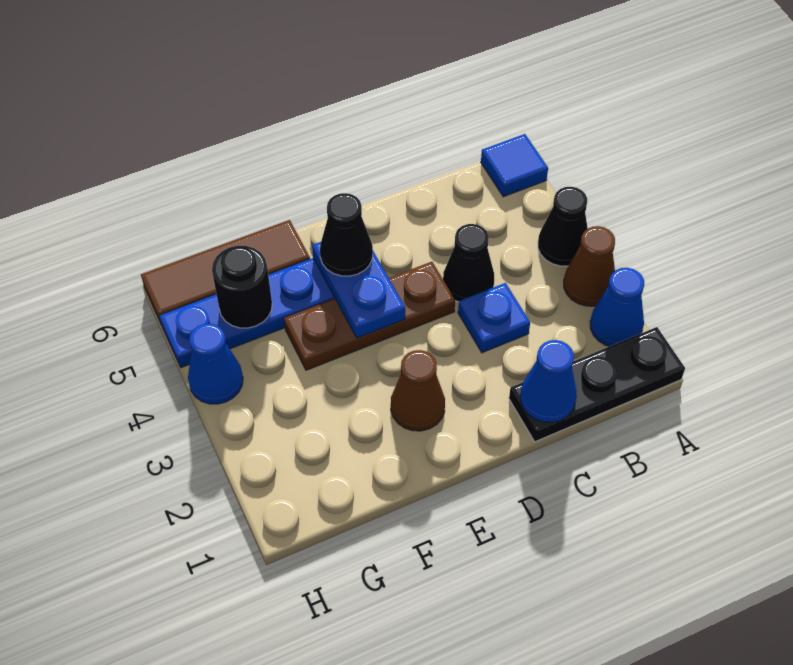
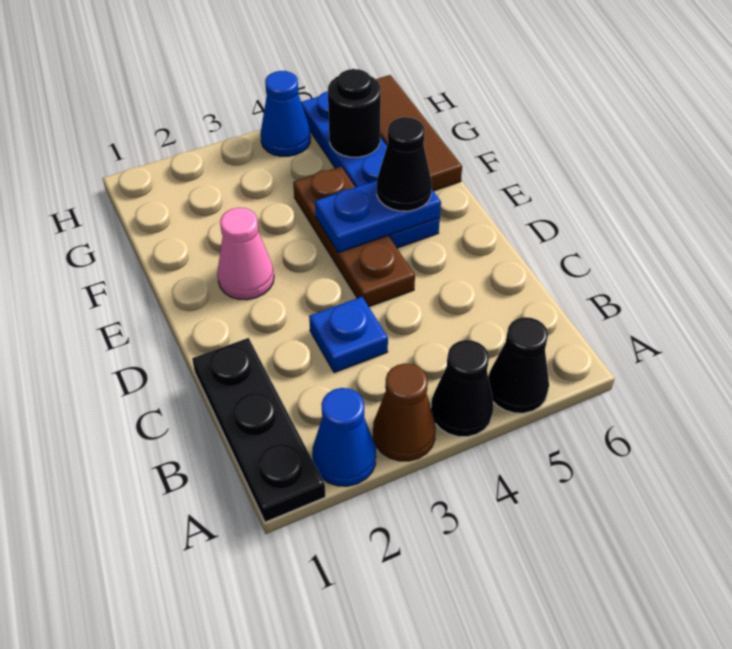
blue 1x1 tile [481,134,548,197] -> none
blue 1x1 cone [520,340,577,422] -> none
black 1x1 cone [443,224,494,302] -> black 1x1 cone moved to [488,317,549,413]
brown 1x1 cone [391,350,445,431] -> pink 1x1 cone [217,208,274,300]

